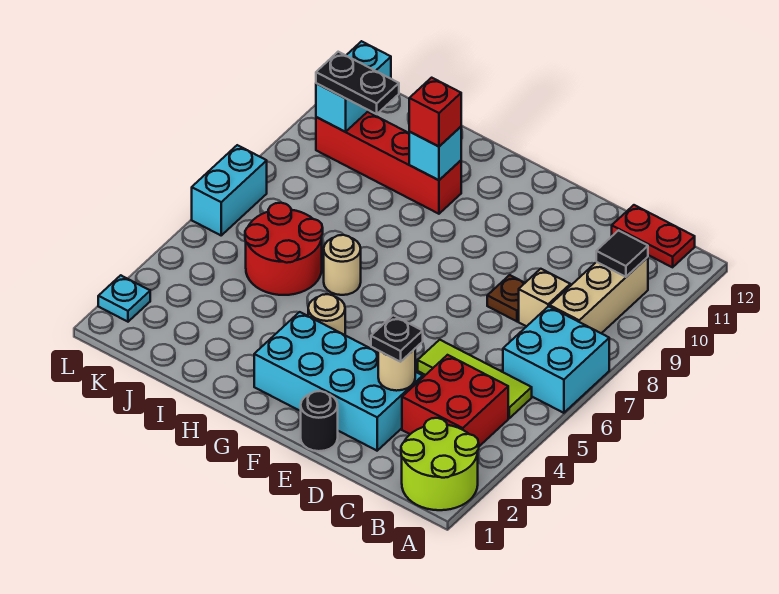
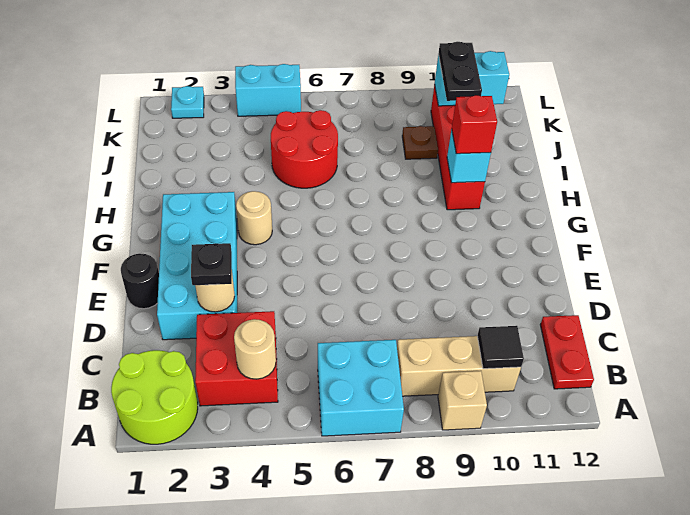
lime 1x3 tile [418,340,532,418] -> none
tan 1x1 brick [519,269,570,327] -> tan 1x1 brick moved to [438,371,487,430]
brown 1x1 plate [487,275,525,321] -> brown 1x1 plate moved to [402,126,438,159]
tan 1x1 round brick [324,235,361,295] -> tan 1x1 round brick moved to [234,319,276,379]
cyan 1x2 brick [192,145,267,235] -> cyan 1x2 brick moved to [235,64,301,116]

